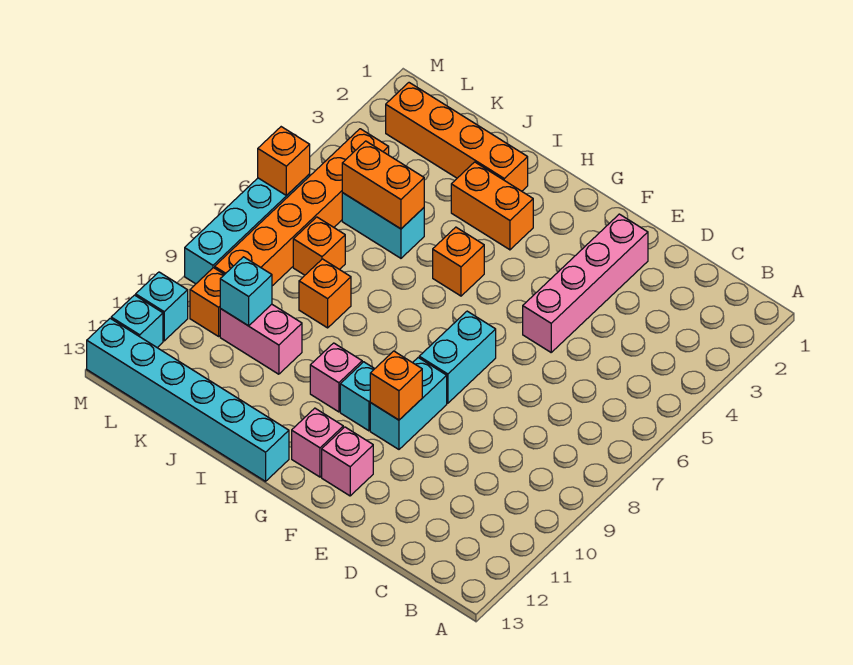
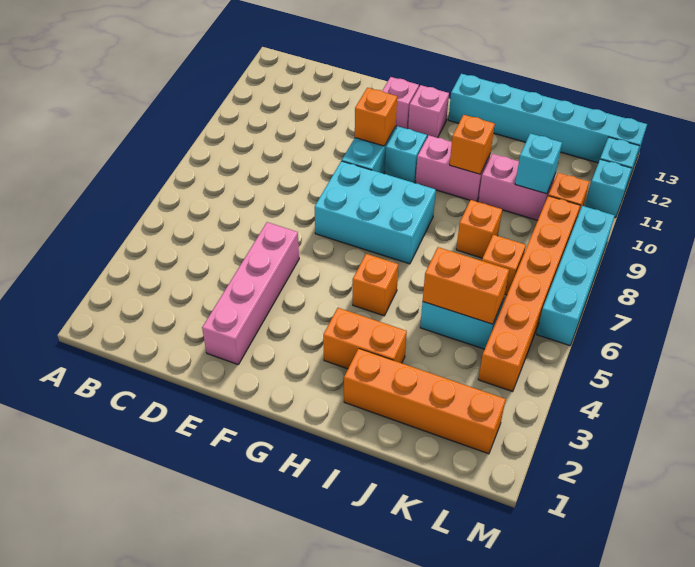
cyan 1x2 brick [419,311,496,403] -> cyan 2x3 brick [315,161,436,264]
pink 1x1 brick [310,343,362,412] -> pink 1x2 brick [416,135,490,201]
orange 1x1 brick [258,127,310,196] -> orange 1x1 brick moved to [450,115,495,174]

